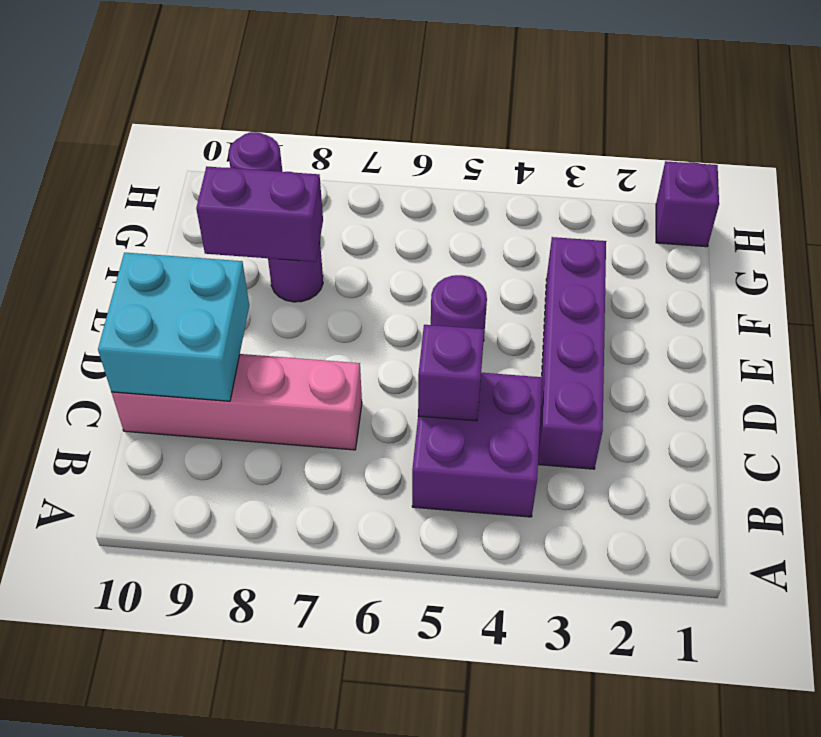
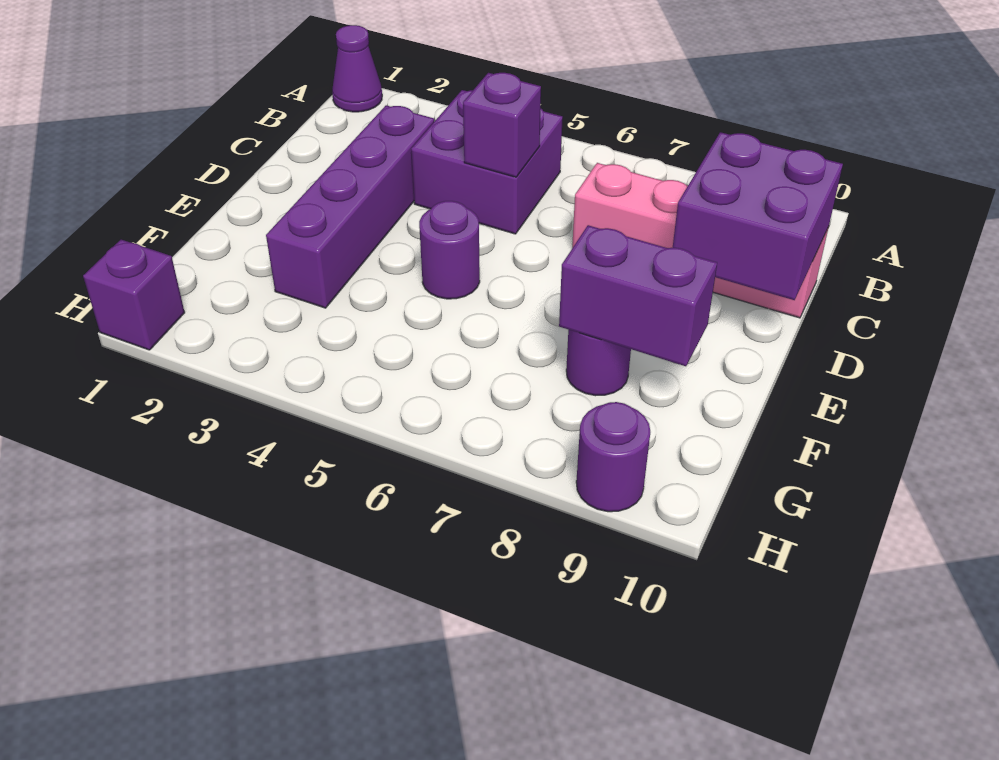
none -> purple 1x1 cone [332,25,382,112]
cyan 2x2 brick [98,253,249,401] -> purple 2x2 brick [673,132,843,300]

